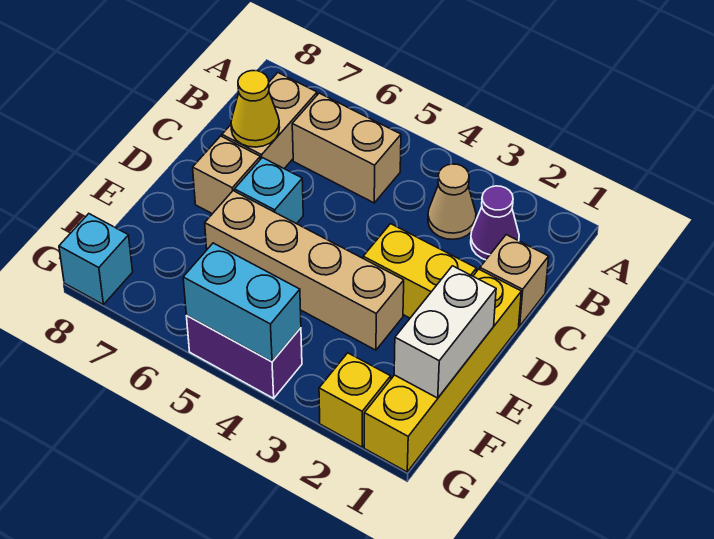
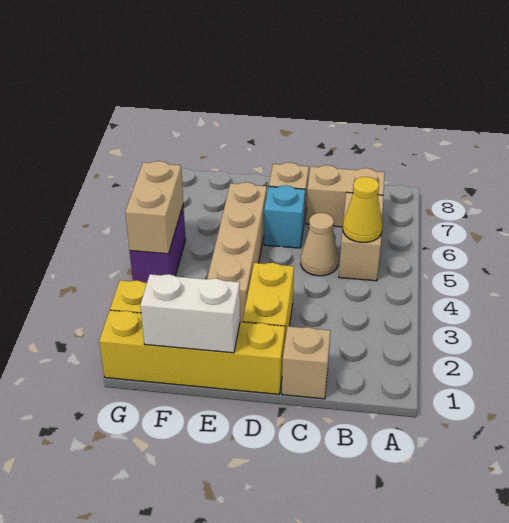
purple 1x1 cone [471,186,519,260] -> none
tan 1x1 cone [428,164,476,239] -> tan 1x1 cone moved to [301,213,338,276]
yellow 1x1 cone [231,71,280,147] -> yellow 1x1 cone moved to [343,177,382,242]
cyan 1x2 brick [183,243,301,362] -> tan 1x2 brick [125,161,183,254]
cyan 1x1 brick [59,214,133,305] -> none

